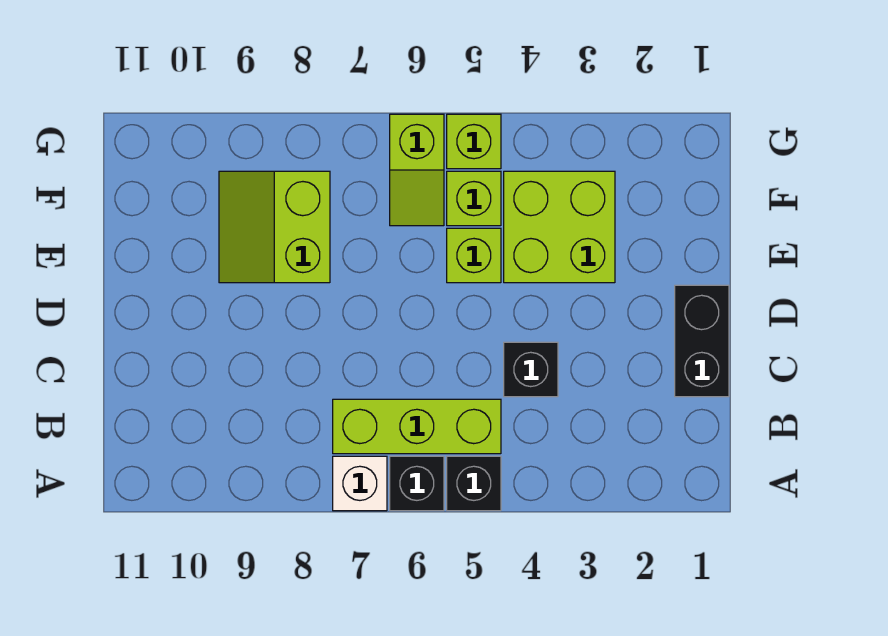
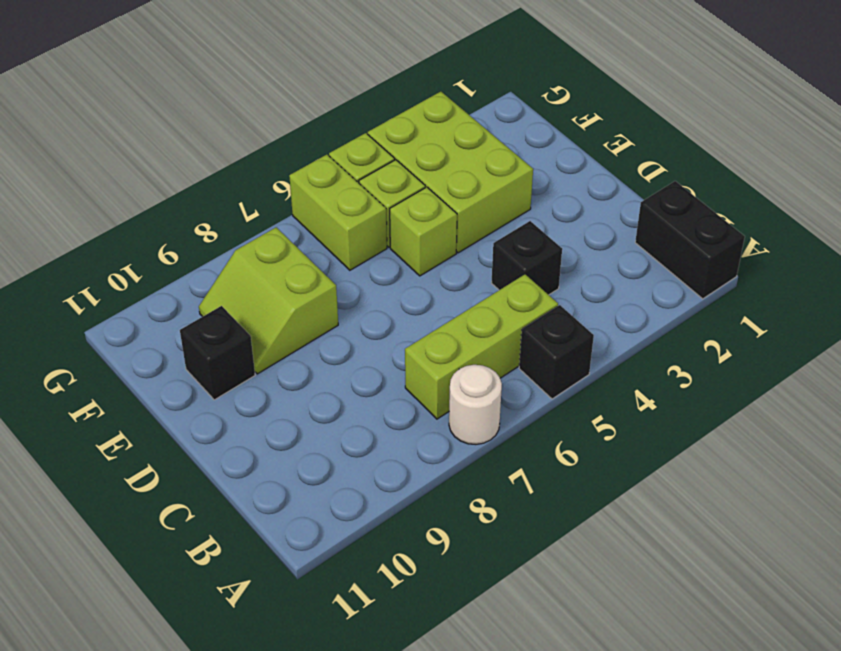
black 1x1 brick [390,456,444,511] -> black 1x1 brick moved to [180,306,255,400]
white 1x1 brick [333,456,387,511] -> white 1x1 round brick [449,365,502,444]
black 1x2 brick [675,285,729,397] -> black 1x2 brick moved to [635,181,745,299]
lime 2x2 brick [504,171,615,283] -> lime 2x3 brick [368,92,533,253]
lime 1x2 slope [390,114,444,226] -> lime 1x2 brick [289,155,387,270]

